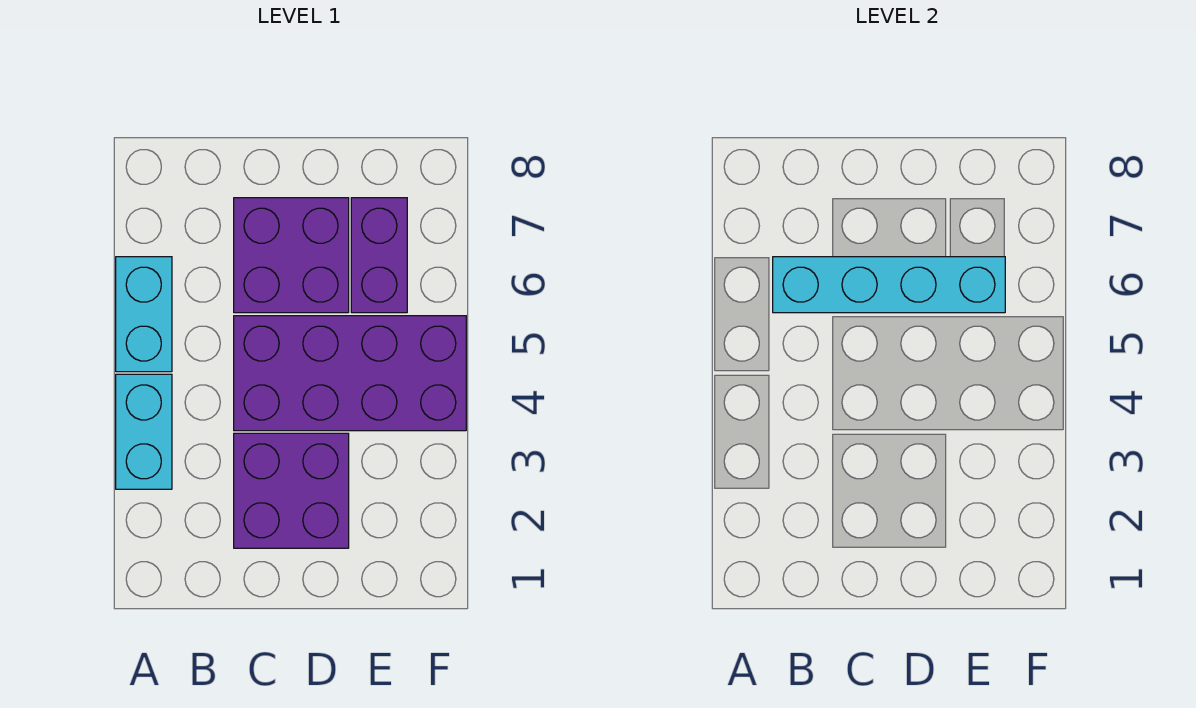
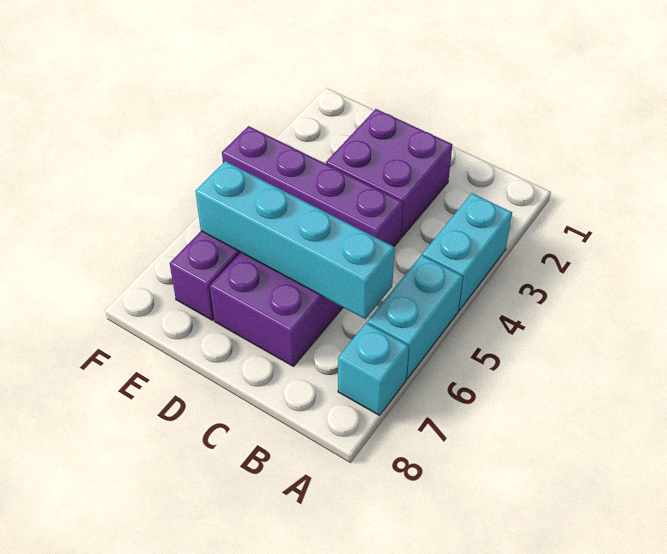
none -> cyan 1x1 brick [338,323,409,415]
purple 2x4 brick [234,316,466,431] -> purple 1x4 brick [222,126,403,246]

